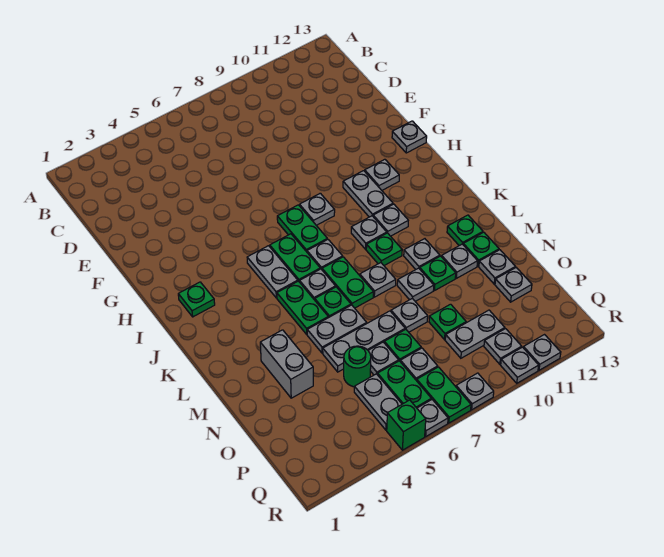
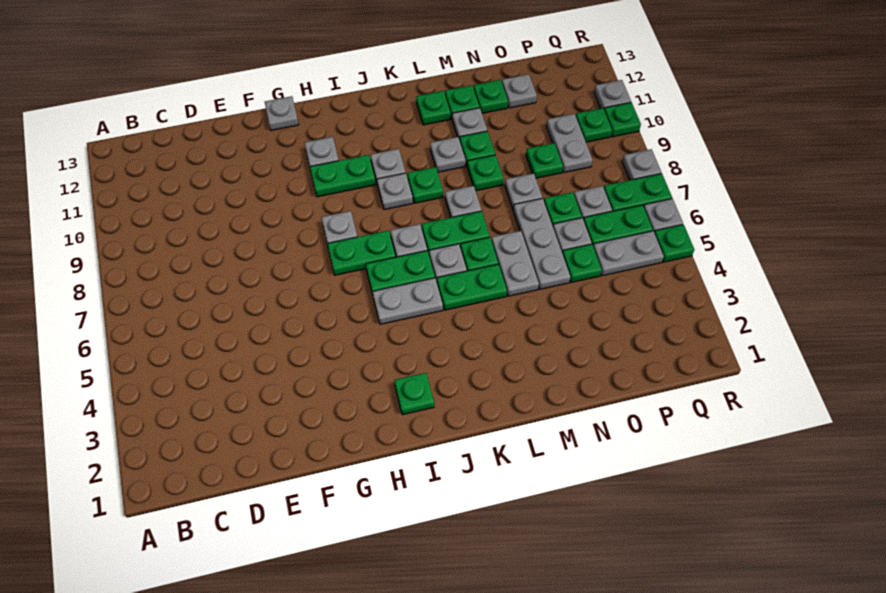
grey 1x2 plate [343,171,393,217] -> green 1x2 plate [310,155,376,197]
grey 1x2 brick [260,330,313,398] -> none
grey 1x1 plate [397,268,434,301] -> green 1x1 plate [467,155,504,191]
grey 1x1 plate [479,250,515,284] -> green 1x1 plate [474,80,508,113]
green 1x1 round brick [344,346,371,387] -> green 1x1 plate [562,244,602,283]
grey 1x1 plate [484,329,522,364] -> green 1x1 plate [576,108,612,142]
green 1x1 brick [387,400,426,450] -> green 1x1 plate [654,224,694,262]
grey 1x1 plate [501,347,539,383] -> green 1x1 plate [604,102,641,137]

